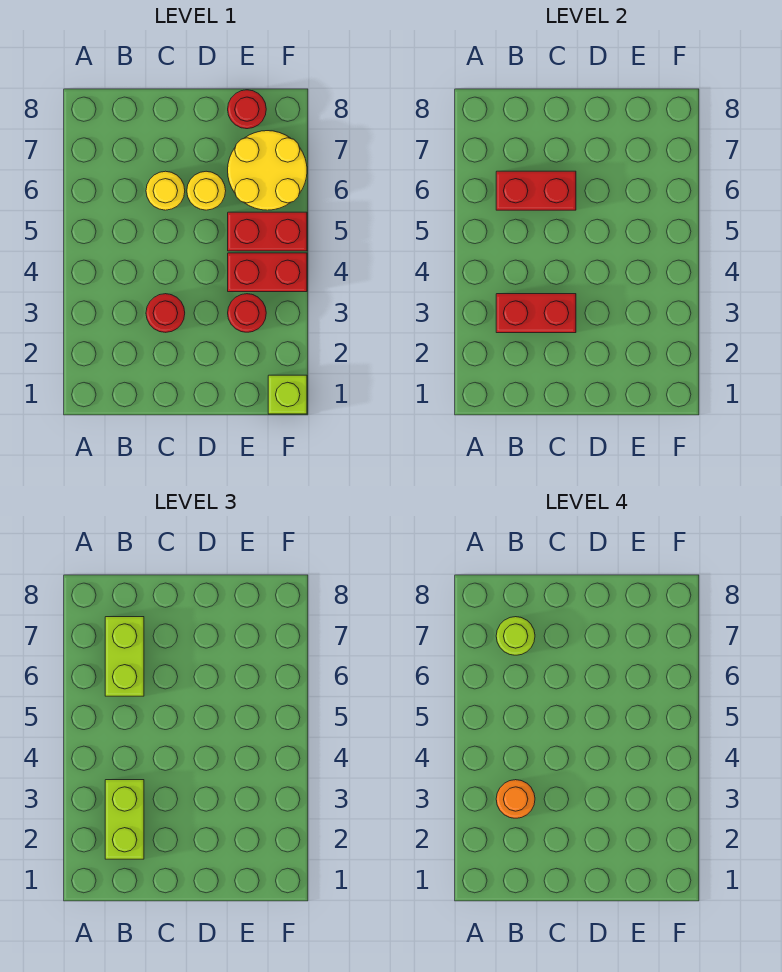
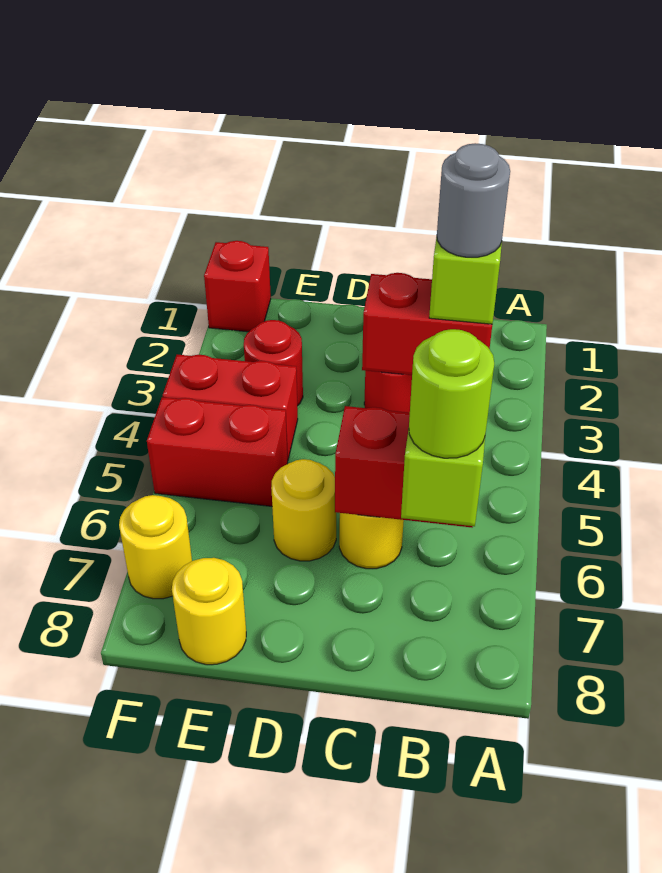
orange 1x1 round brick [496,780,535,818] -> grey 1x1 round brick [437,143,510,257]
yellow 2x2 round brick [228,131,307,210] -> yellow 1x1 round brick [119,495,192,599]
red 1x1 round brick [228,90,266,129] -> yellow 1x1 round brick [172,558,246,665]
lime 1x1 brick [268,375,307,414] -> red 1x1 brick [204,241,271,332]

